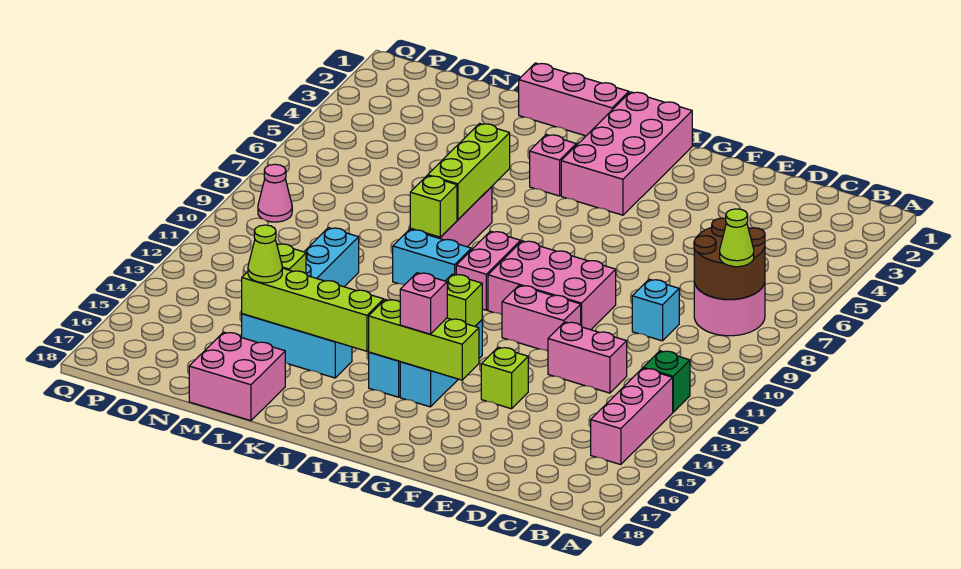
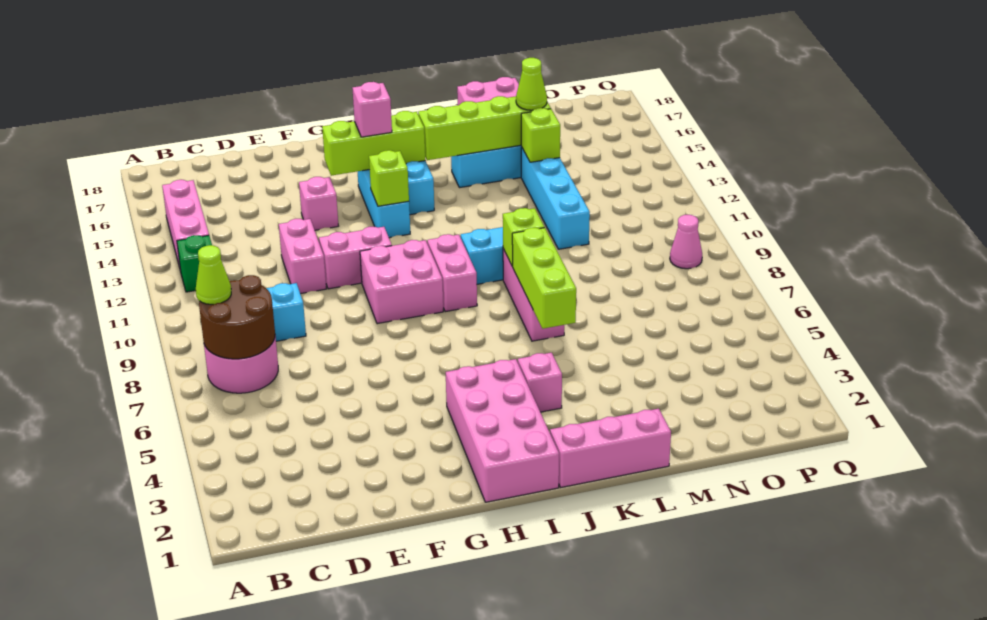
pink 1x2 brick [548,322,627,393] -> pink 1x2 brick turned to [279,219,326,294]
pink 2x3 brick [488,241,616,330] -> pink 2x2 brick [360,240,443,324]
lime 1x1 brick [481,347,528,409] -> pink 1x1 brick [299,177,338,230]

